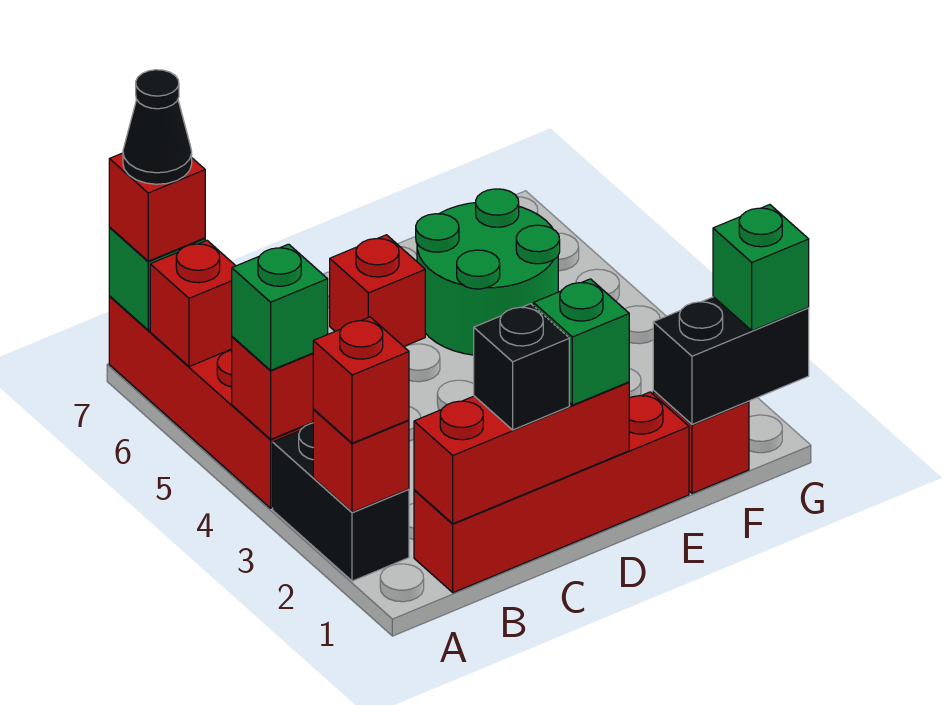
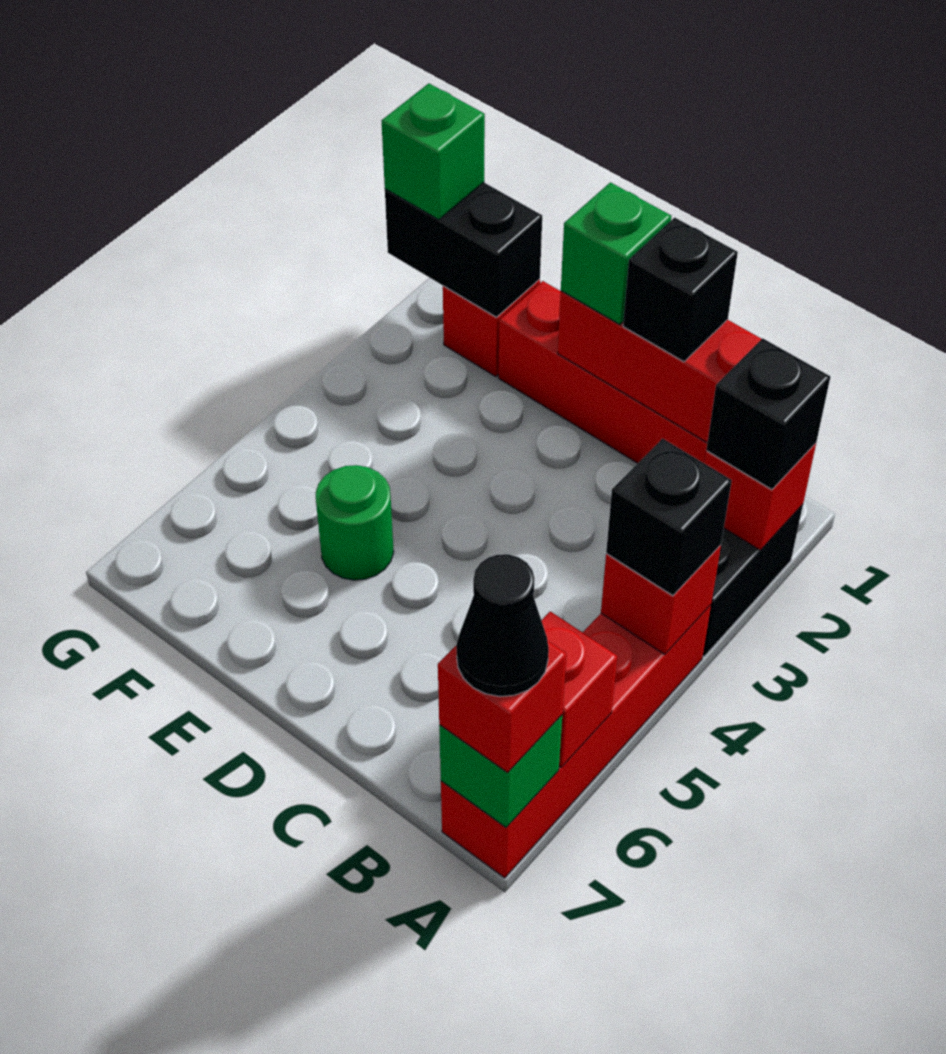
red 1x1 brick [313,317,409,443] -> black 1x1 brick [706,338,830,490]
green 1x1 brick [232,244,328,370] -> black 1x1 brick [606,439,732,596]
red 1x1 brick [330,235,425,347] -> none
green 2x2 round brick [416,189,560,355] -> green 1x1 round brick [316,465,394,580]

